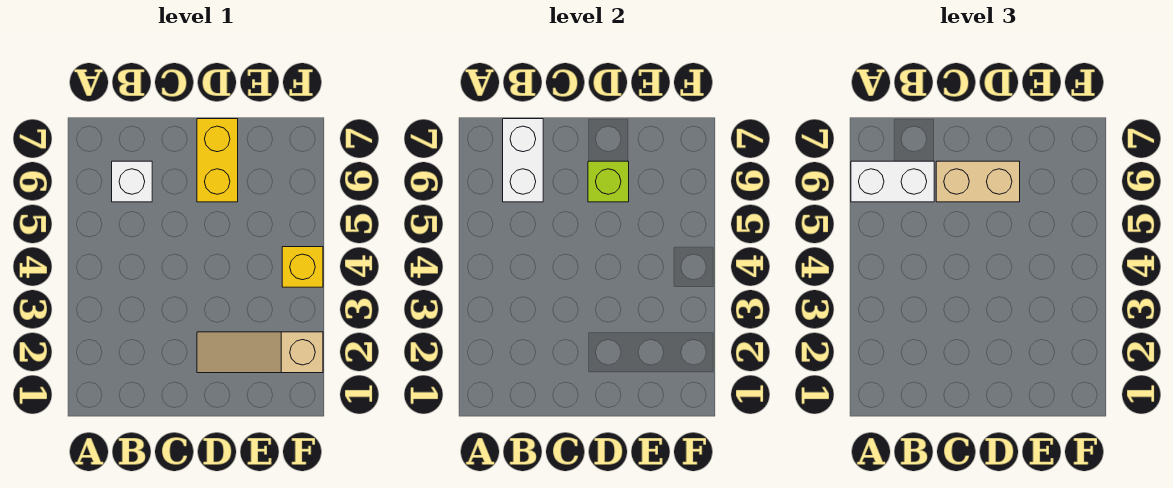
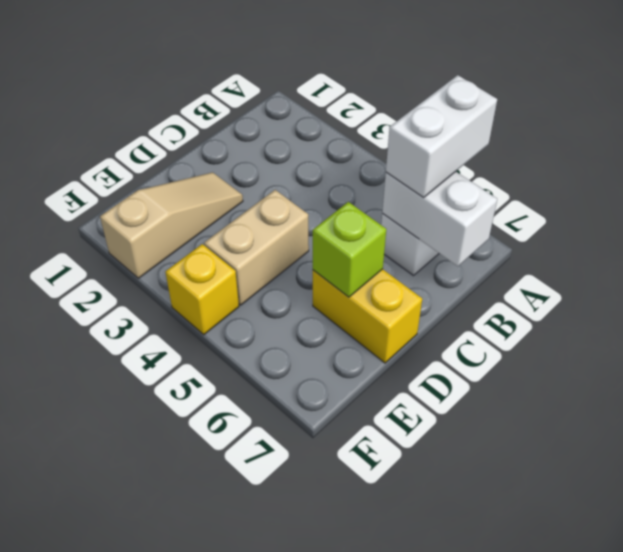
tan 1x2 brick [936,161,1020,202] -> tan 1x2 brick moved to [204,190,309,305]

